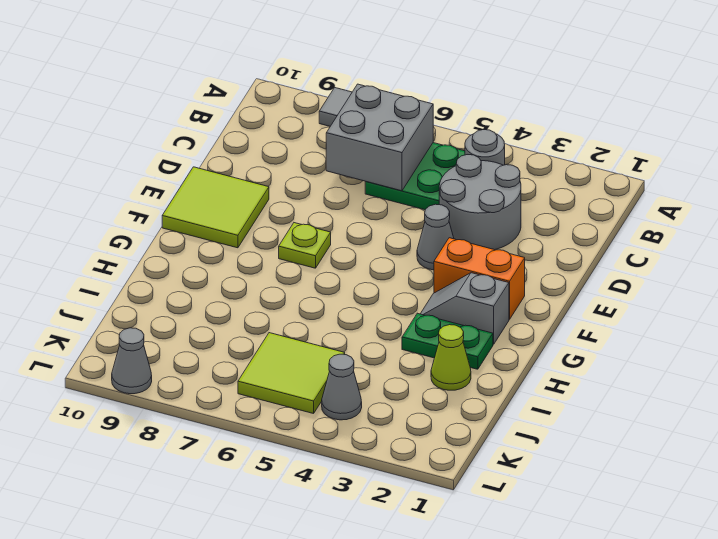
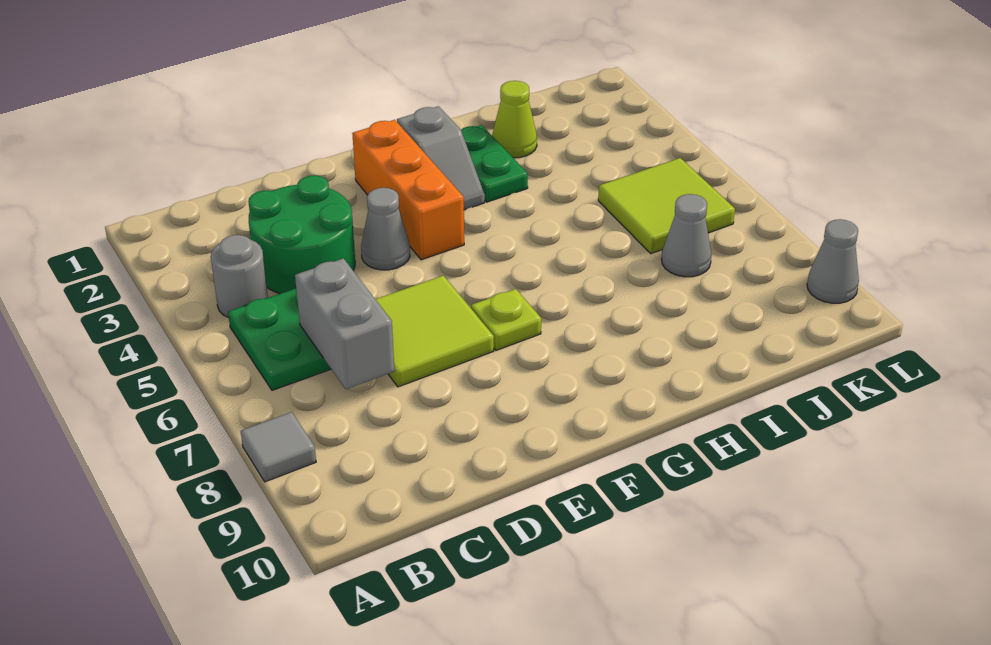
grey 2x2 brick [326,84,433,191] -> grey 1x2 brick [295,258,394,389]
grey 2x2 round brick [439,155,521,250] -> green 2x2 round brick [248,175,355,294]
lime 2x2 tile [162,167,269,248] -> lime 2x2 tile moved to [375,276,494,387]
orange 1x2 brick [434,238,525,319] -> orange 1x3 brick [352,120,464,260]
grey 1x1 cone [322,354,362,420] -> grey 1x1 cone moved to [661,194,711,277]

